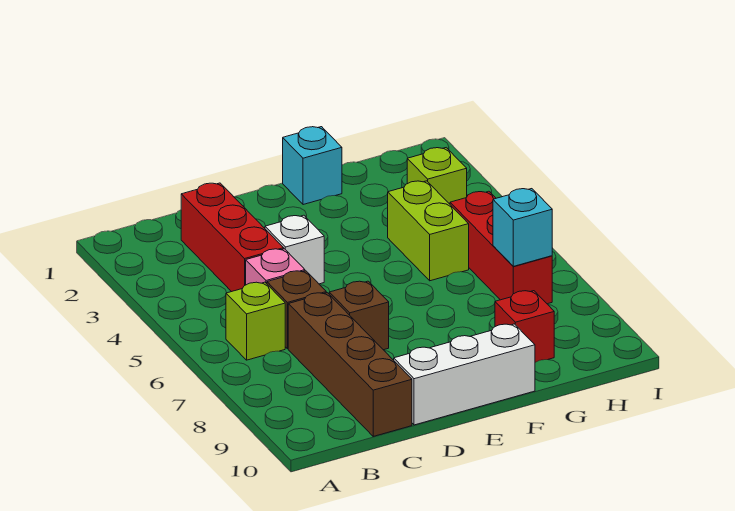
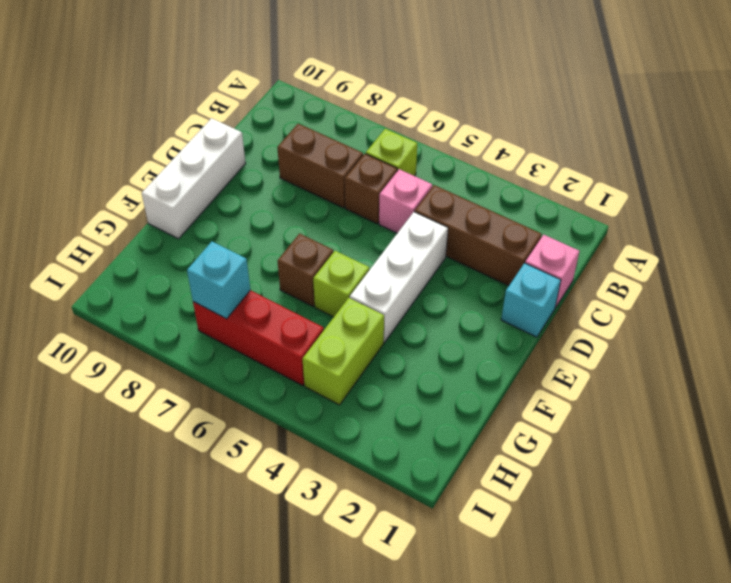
none -> pink 1x1 brick [525,235,579,308]
red 1x3 brick [181,183,284,292] -> brown 1x3 brick [415,185,542,286]
brown 1x4 brick [288,293,412,436] -> brown 1x2 brick [277,124,363,208]
white 1x1 brick [265,215,324,284] -> white 1x3 brick [350,212,448,342]
brown 1x1 brick [329,281,389,350] -> brown 1x1 brick moved to [278,233,333,306]
cyan 1x1 brick [283,127,342,205] -> cyan 1x1 brick moved to [501,263,561,337]
lime 1x2 brick [388,181,469,281] -> lime 1x2 brick turned to [303,298,384,405]
red 1x1 brick [495,291,554,362] -> none
lime 1x1 brick [407,148,467,204] -> lime 1x1 brick moved to [313,251,369,317]

